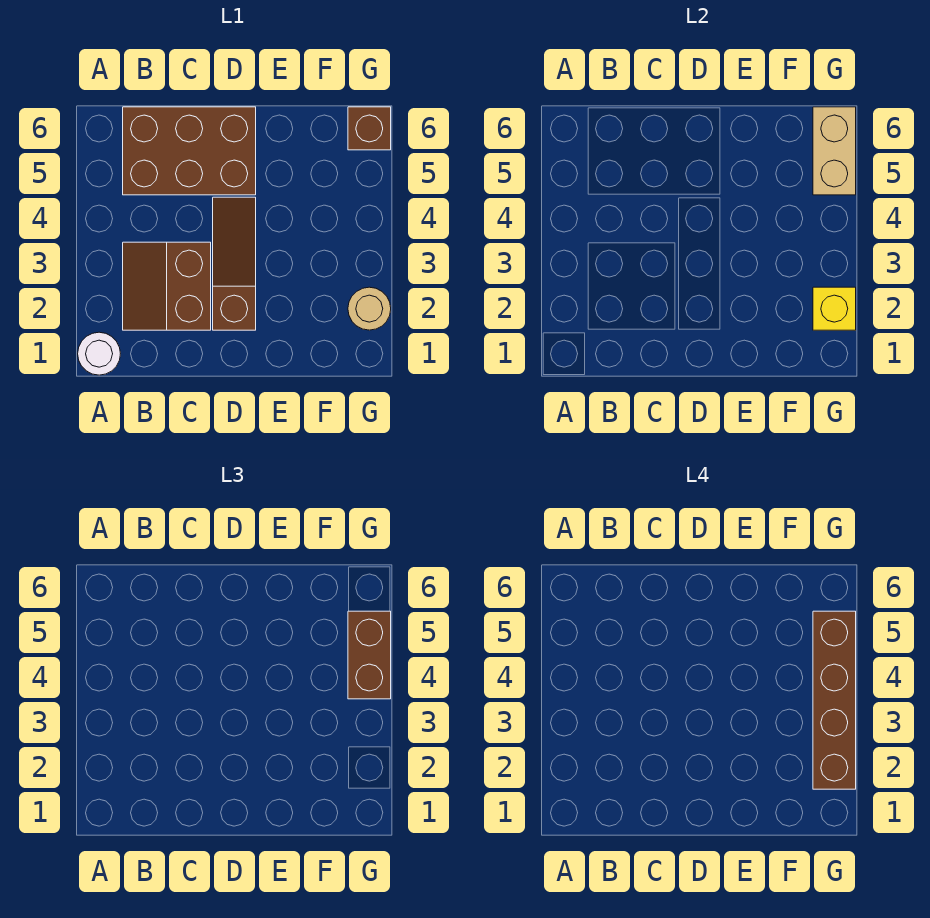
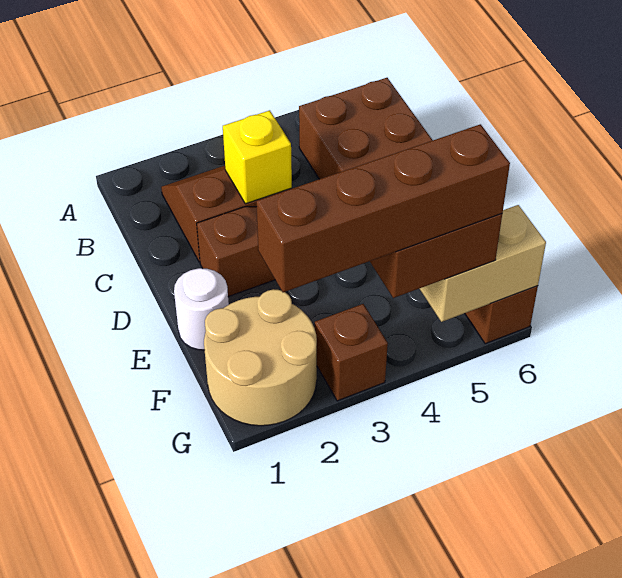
white 1x1 round brick [78,332,120,375] -> white 1x1 round brick moved to [174,268,229,350]
tan 1x1 round brick [348,287,391,330] -> tan 2x2 round brick [204,289,317,426]
yellow 1x1 brick [813,287,856,330] -> yellow 1x1 brick moved to [223,110,292,204]
none -> brown 1x1 brick [315,304,388,401]

